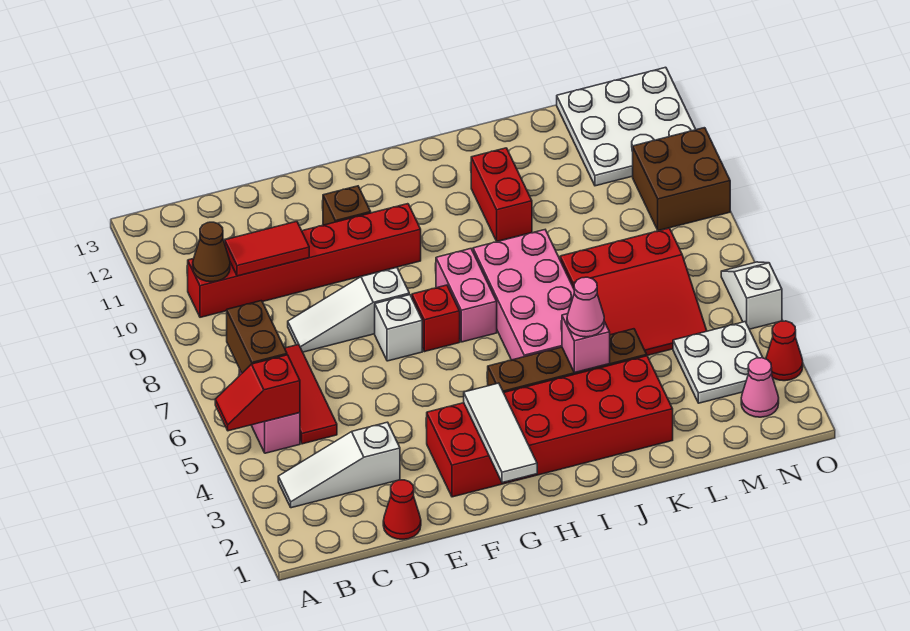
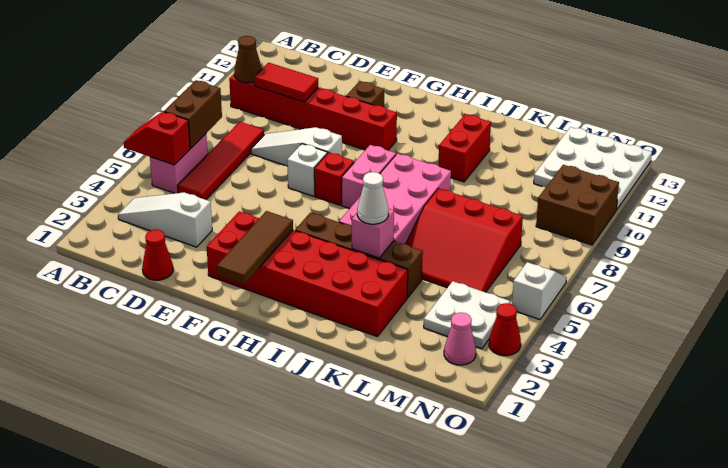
red 1x3 tile [285,344,337,444] -> red 1x4 tile [177,122,264,200]
white 1x3 tile [464,383,537,483] -> brown 1x3 tile [217,211,293,284]
pink 1x1 cone [567,277,604,337] -> white 1x1 cone [357,172,388,224]

